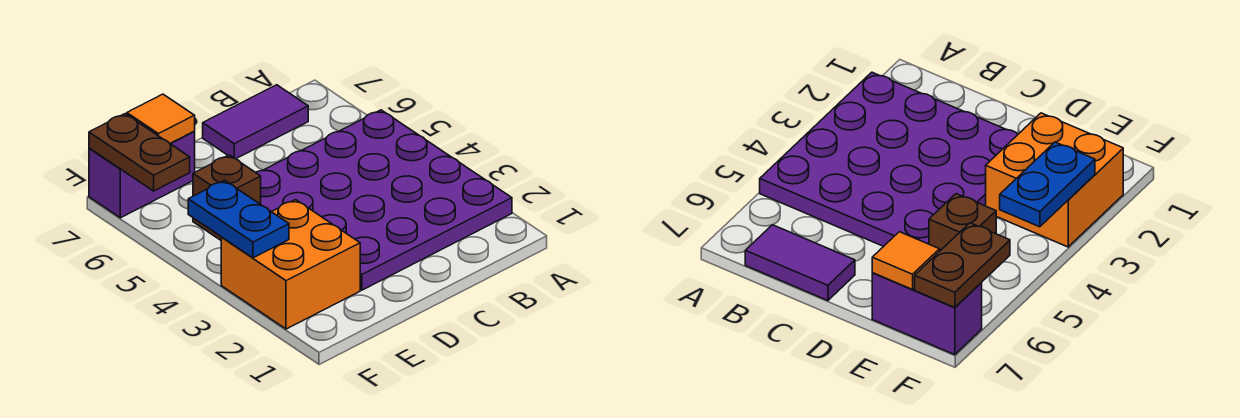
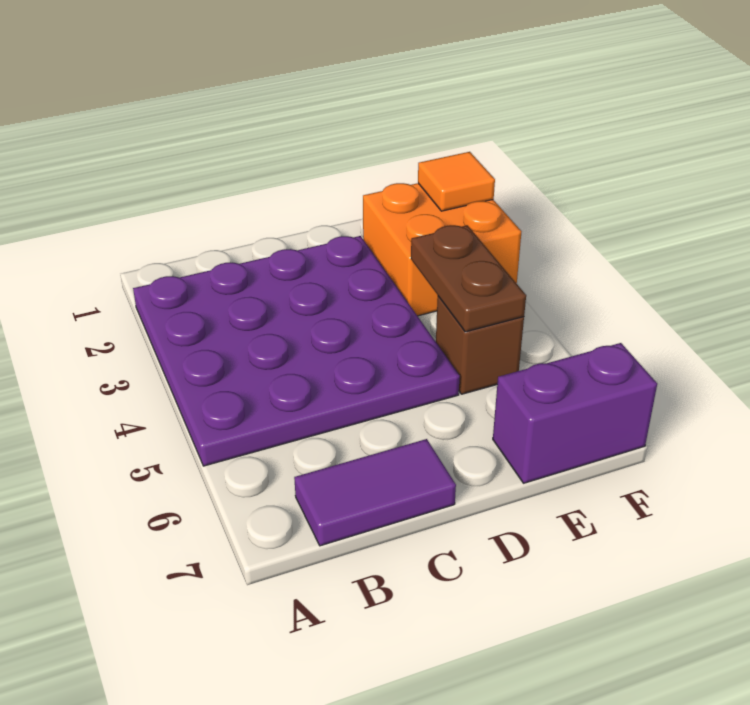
orange 1x1 tile [127,94,195,144] -> orange 1x1 tile moved to [418,152,495,211]
blue 1x2 plate [188,180,289,258] -> none
brown 1x2 plate [89,114,190,191] -> brown 1x2 plate moved to [411,225,526,332]

